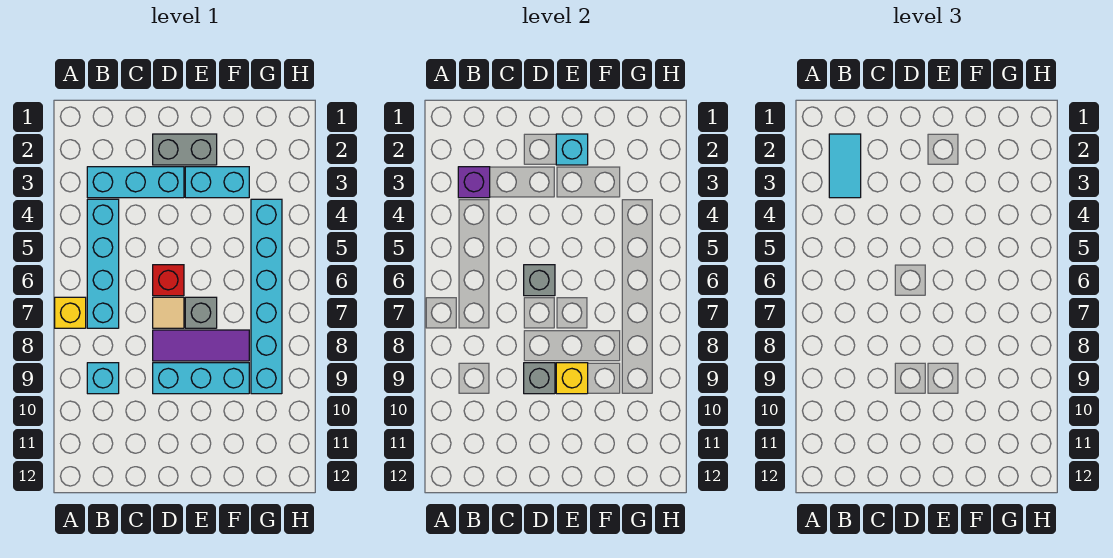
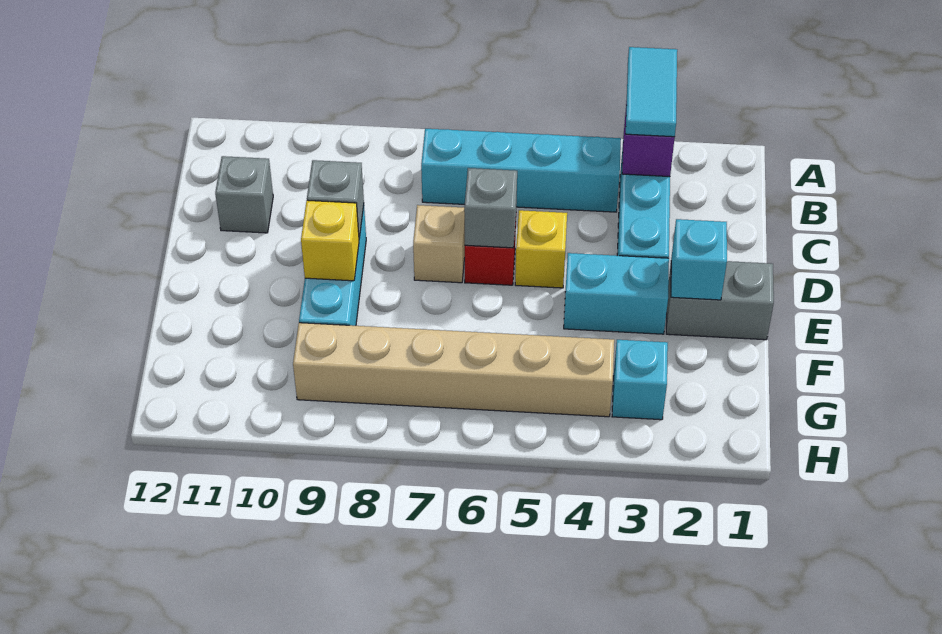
yellow 1x1 brick [55,297,86,328] -> yellow 1x1 brick moved to [515,210,567,288]
cyan 1x2 tile [829,134,861,198] -> cyan 1x2 tile turned to [626,47,677,137]
cyan 1x1 brick [87,363,119,394] -> cyan 1x1 brick moved to [612,340,668,420]
grey 1x2 brick [153,134,217,165] -> grey 1x2 brick turned to [666,261,774,340]
tan 1x1 tile [153,297,184,328] -> tan 1x1 brick [413,205,465,283]
purple 1x3 tile [153,330,249,361] -> none
cyan 1x2 brick [185,167,249,198] -> cyan 1x2 brick turned to [564,253,669,334]
grey 1x1 brick [185,297,217,328] -> grey 1x1 brick moved to [215,156,273,233]
cyan 1x6 brick [251,199,282,394] -> tan 1x6 brick [293,323,614,417]

